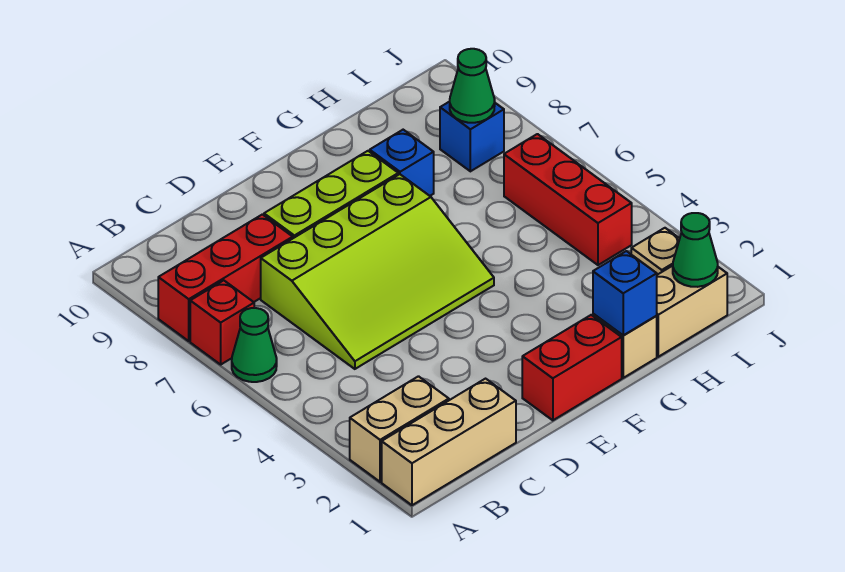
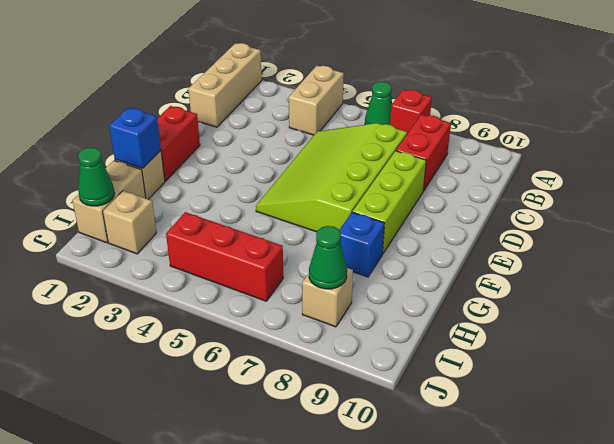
tan 1x2 brick [350,376,449,482] -> tan 1x2 brick moved to [289,66,344,135]
red 1x3 brick [158,214,293,341] -> red 1x2 brick [396,115,451,191]
blue 1x1 brick [440,101,504,171] -> tan 1x1 brick [302,268,353,327]

